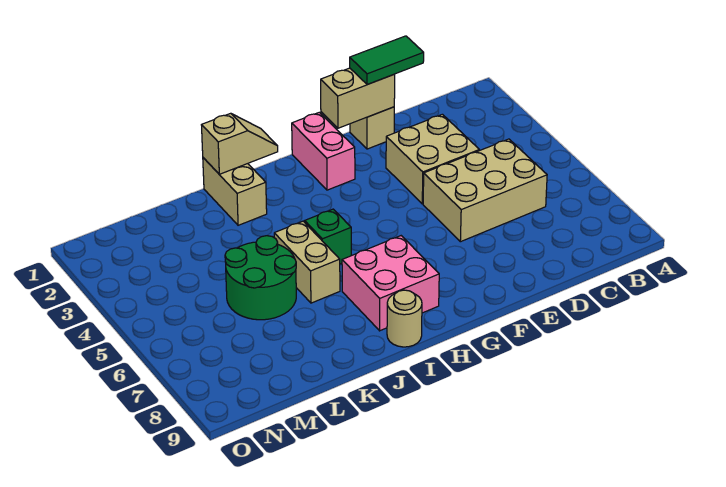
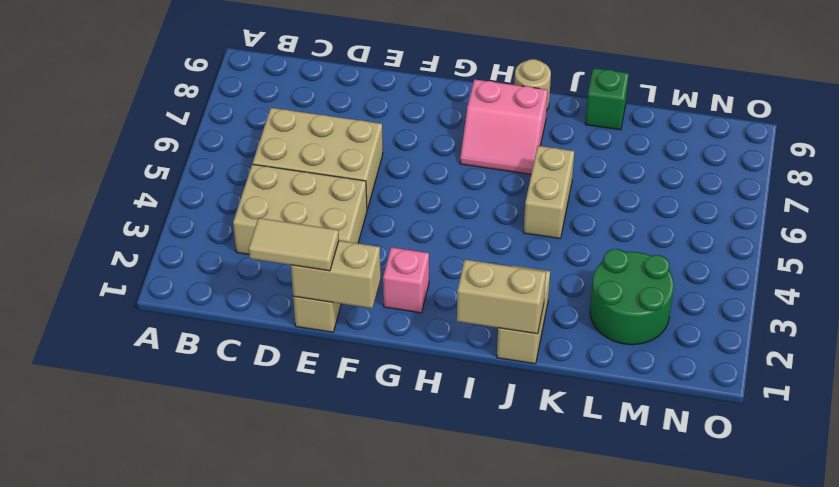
green 1x2 tile [350,36,424,85] -> tan 1x2 tile [249,218,339,271]
tan 2x2 brick [386,114,479,204] -> tan 2x3 brick [233,164,367,254]
pink 1x2 brick [292,112,355,190] -> pink 1x1 brick [383,247,429,313]
pink 2x2 brick [342,236,439,331] -> pink 2x2 slope [460,79,548,174]
tan 1x2 slope [202,113,278,174] -> tan 1x2 brick [457,260,546,334]
green 1x1 brick [305,209,351,264] -> green 1x1 brick moved to [585,68,629,130]
green 2x2 round brick [225,236,296,320] -> green 2x2 round brick moved to [590,249,674,345]

